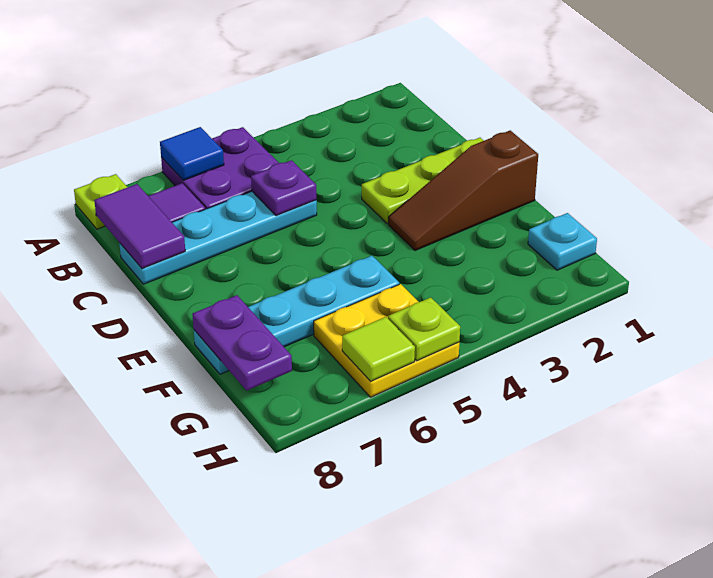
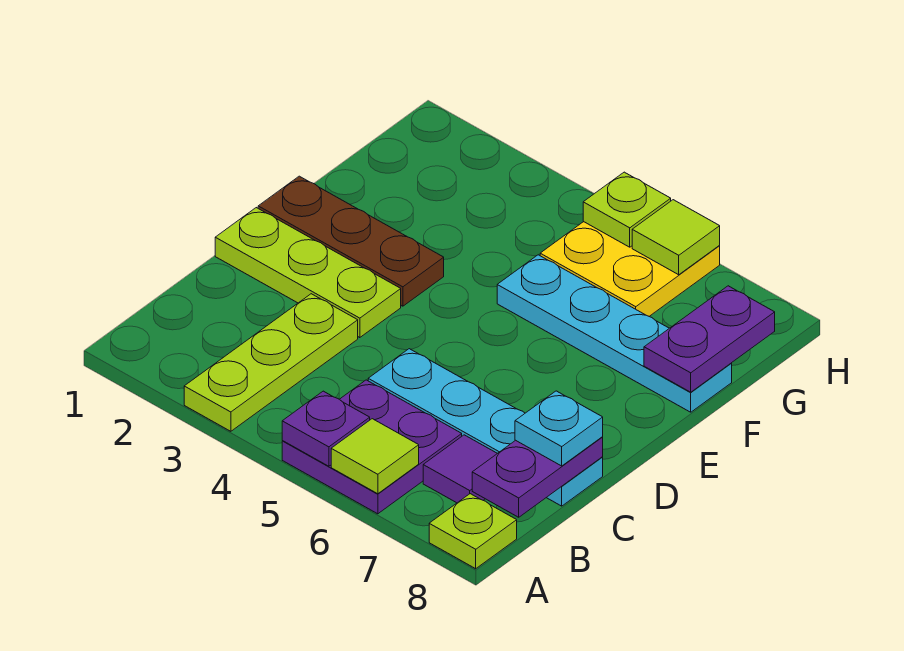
none -> lime 1x3 plate [184,294,358,431]
blue 1x1 tile [160,127,224,180] -> lime 1x1 tile [331,419,419,494]
purple 1x2 tile [94,184,185,269] -> purple 1x2 plate [472,437,603,517]
purple 1x1 plate [251,160,317,216] -> purple 1x1 plate moved to [282,391,370,466]
brown 1x3 slope [389,130,538,251] -> brown 1x3 plate [258,176,444,306]
cyan 1x1 plate [528,213,597,270] -> cyan 1x1 plate moved to [515,391,603,466]

